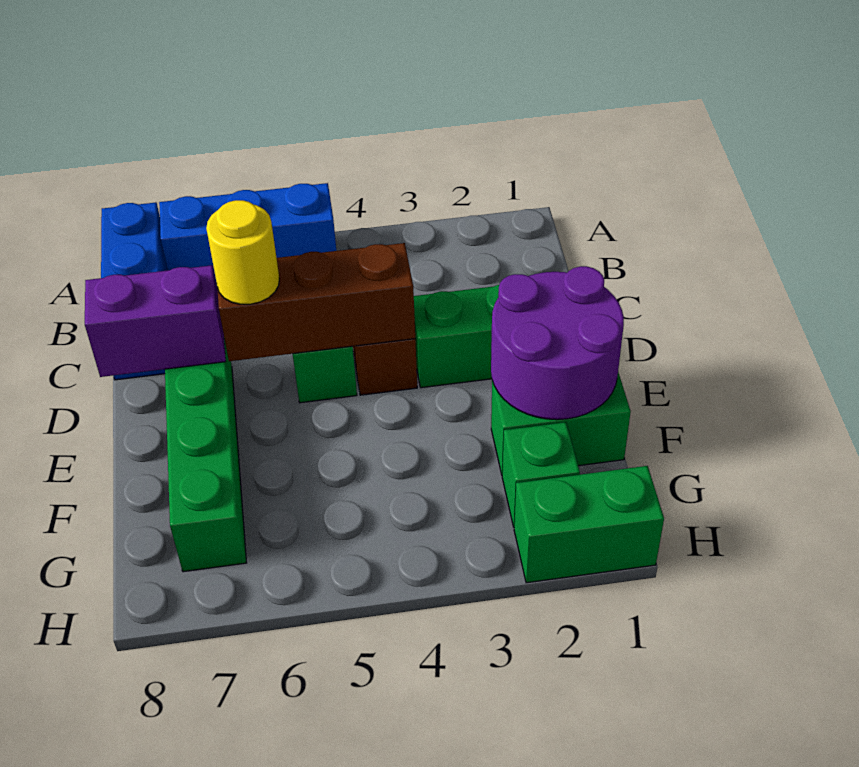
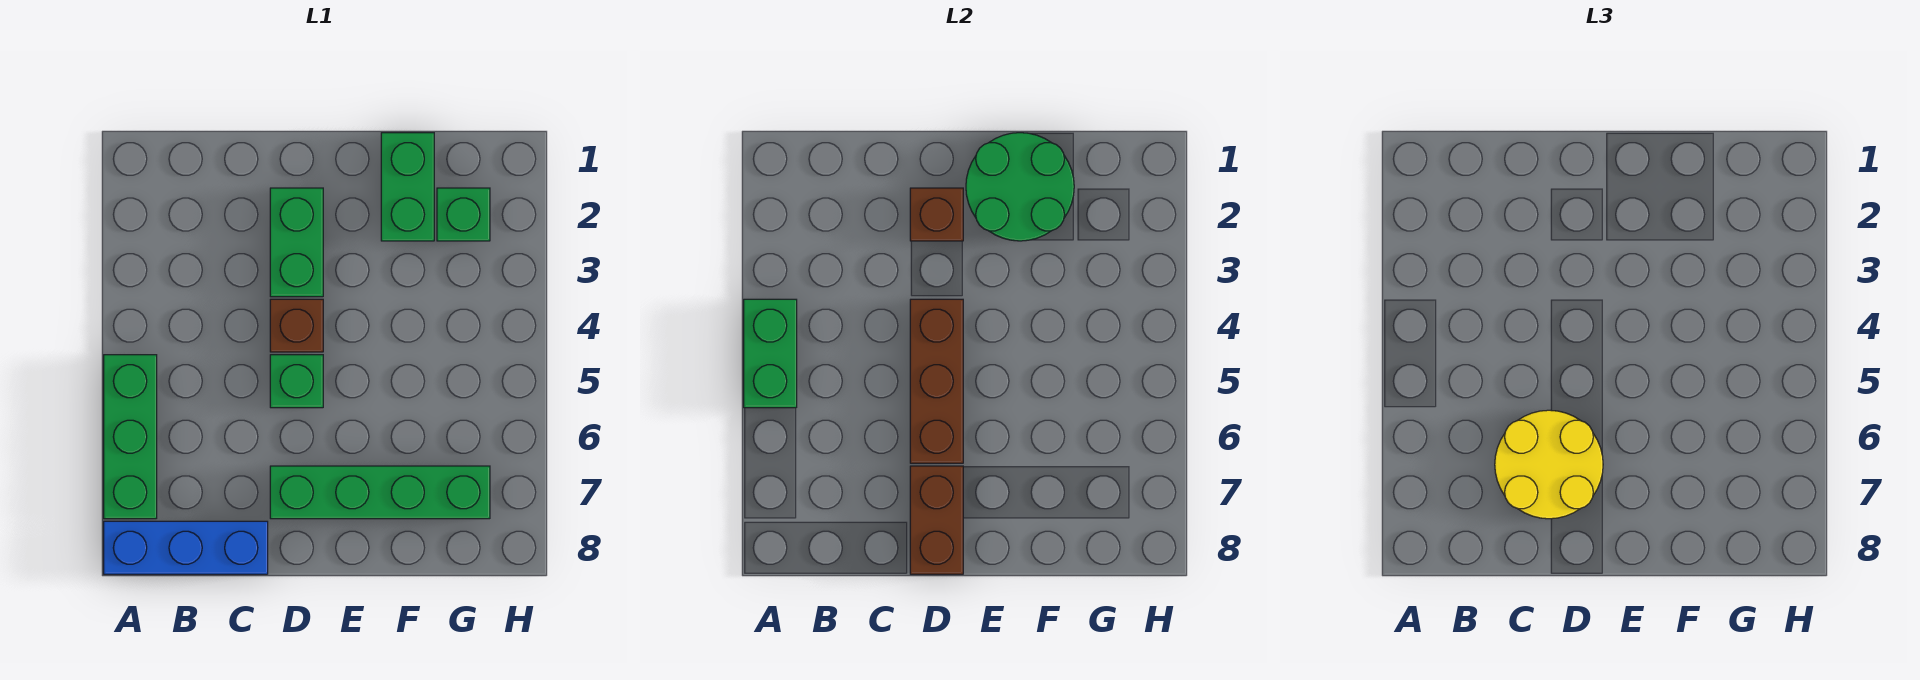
blue 1x3 brick [159,183,336,283] -> green 1x3 brick [104,355,157,519]
none -> brown 1x1 brick [910,188,963,241]
yellow 1x1 round brick [206,200,279,304] -> yellow 2x2 round brick [1495,410,1603,519]
purple 1x2 brick [85,265,226,377] -> brown 1x2 brick [910,466,963,574]
purple 2x2 round brick [491,266,624,420] -> green 2x2 round brick [966,133,1074,241]
green 1x2 brick [514,466,664,583] -> green 1x2 brick moved to [744,299,797,408]

